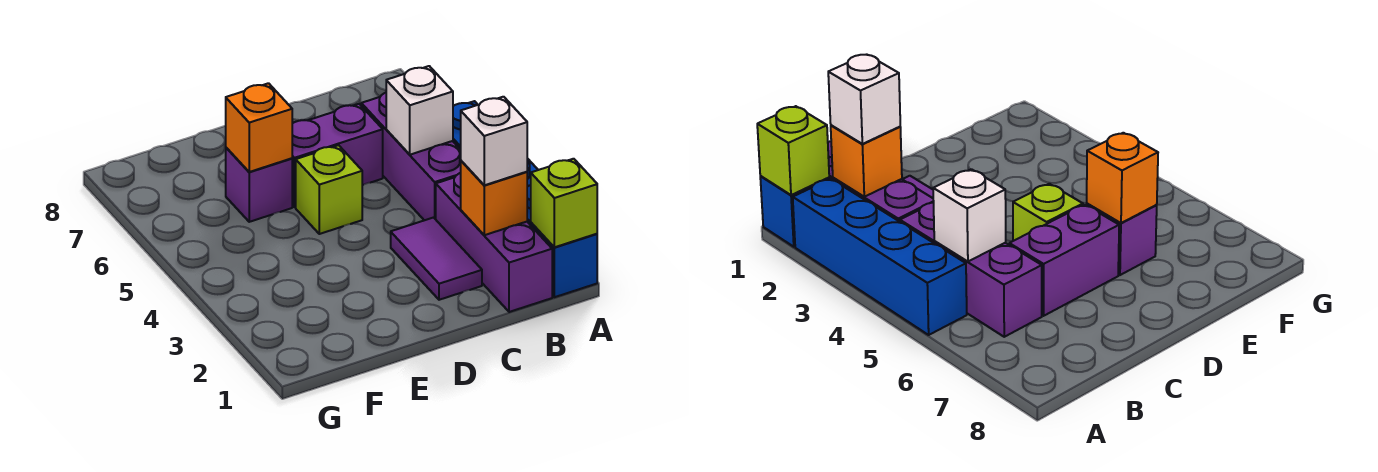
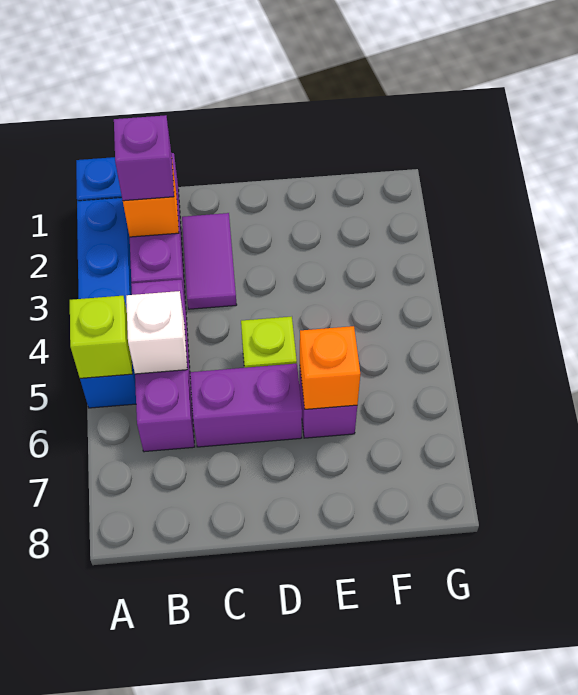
lime 1x1 brick [531,159,597,247] -> lime 1x1 brick moved to [70,296,132,378]
white 1x1 brick [461,97,527,185] -> purple 1x1 brick [114,115,174,201]

